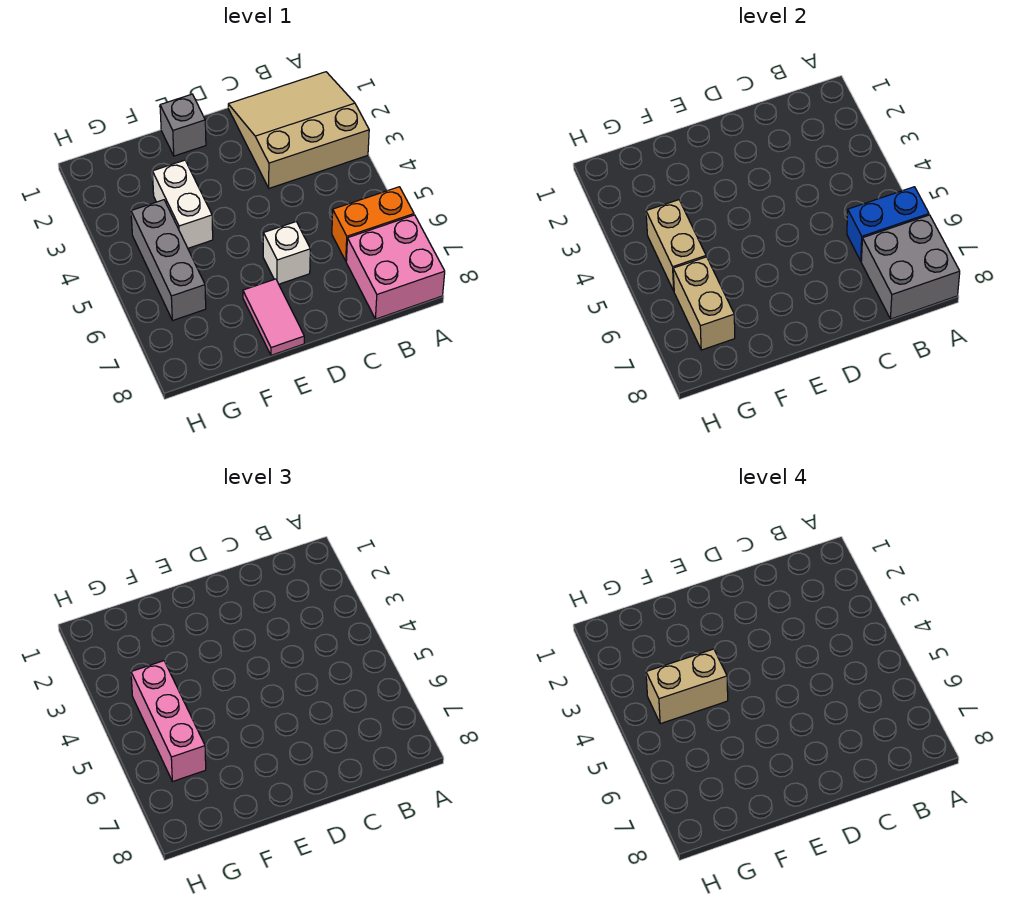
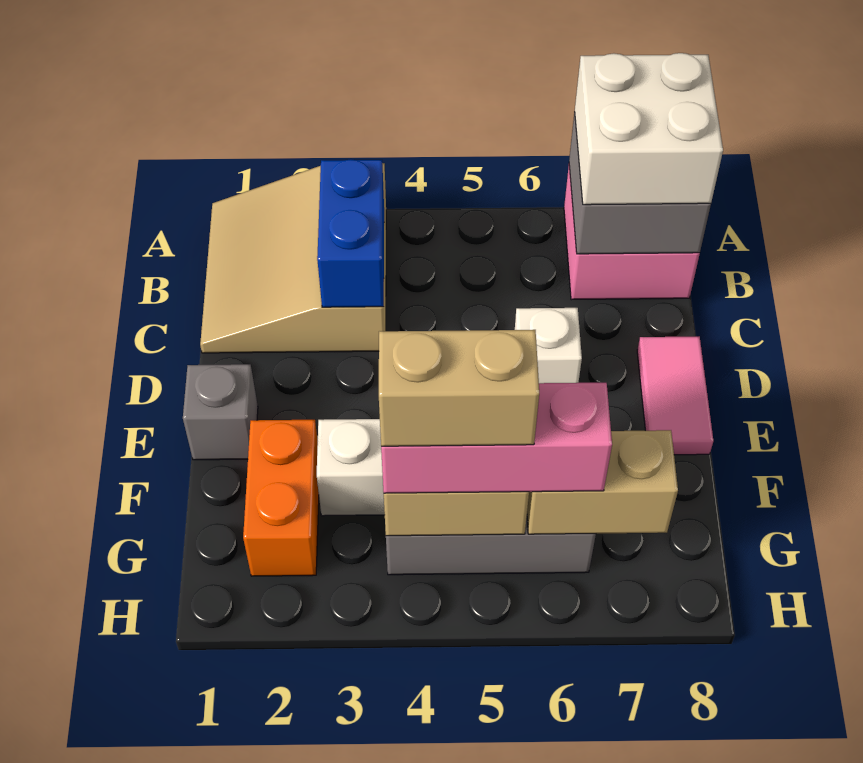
orange 1x2 brick [332,187,414,261] -> orange 1x2 brick moved to [243,420,319,576]
blue 1x2 brick [847,187,929,261] -> blue 1x2 brick moved to [317,159,384,307]
none -> white 2x2 brick [575,53,723,205]
pink 1x2 tile [243,279,304,355] -> pink 1x2 tile turned to [637,337,713,455]
tan 1x2 brick [646,649,728,724] -> tan 1x2 brick turned to [379,330,539,446]

